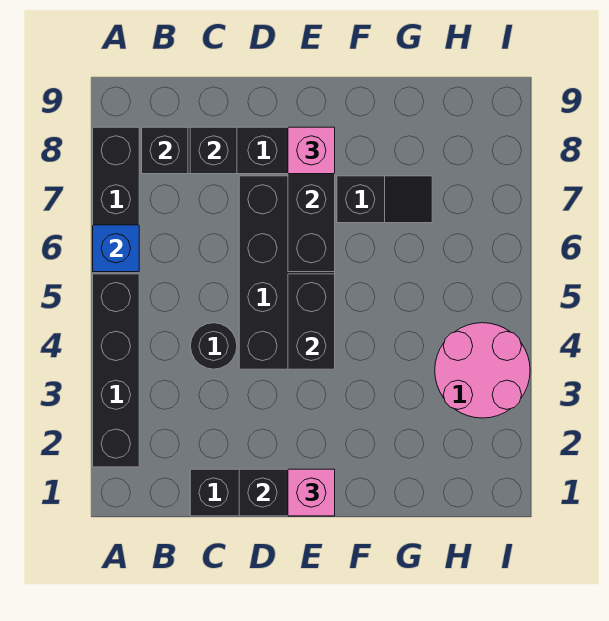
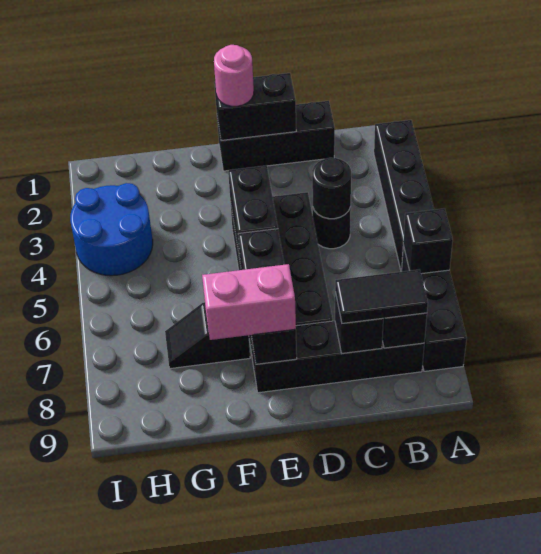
blue 1x1 brick [93,225,139,272] -> black 1x1 brick [403,208,453,274]
none -> black 1x2 tile [335,269,428,323]
none -> black 1x1 round brick [312,158,351,219]
pink 1x1 brick [288,469,335,516] -> pink 1x1 round brick [214,45,254,106]
pink 1x1 brick [288,127,335,174] -> pink 1x2 brick [202,264,296,340]
pink 2x2 round brick [435,323,530,418] -> blue 2x2 round brick [70,183,153,276]

